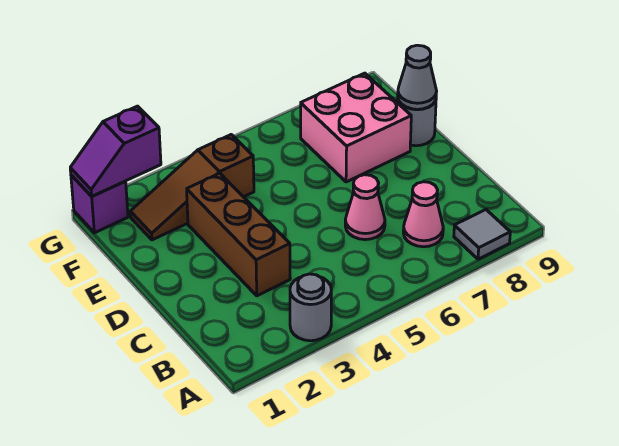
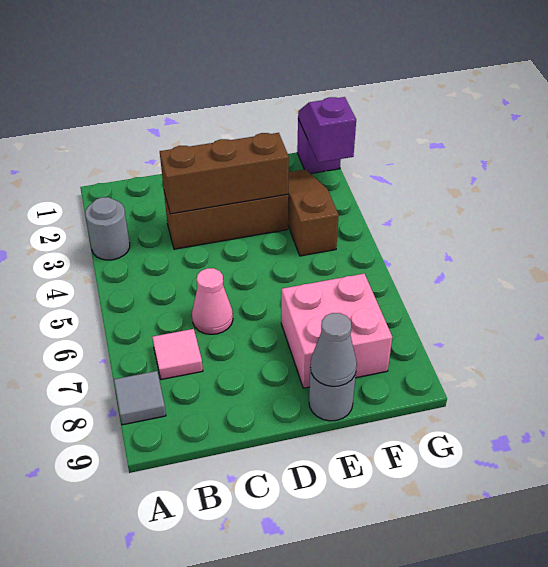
pink 1x1 cone [403,182,443,247] -> pink 1x1 tile [152,329,203,380]
none -> brown 1x3 brick [160,133,289,214]

